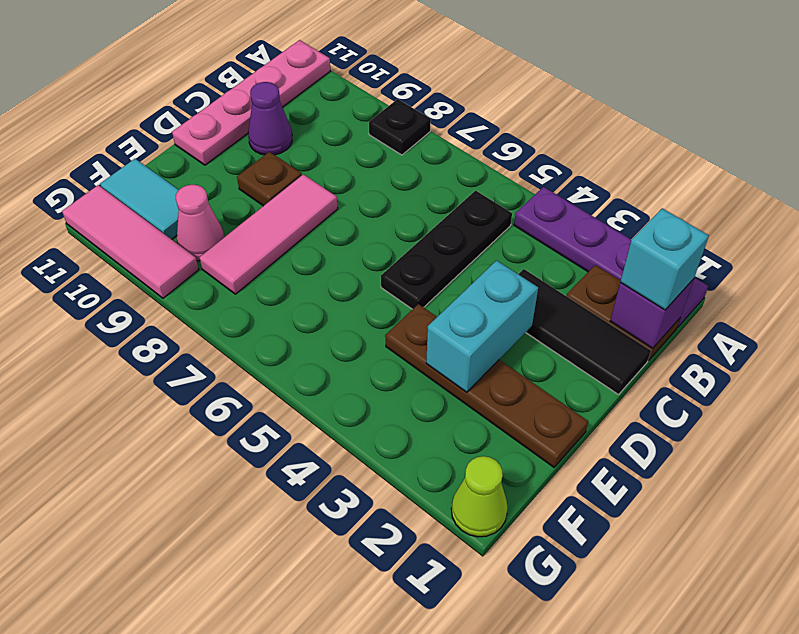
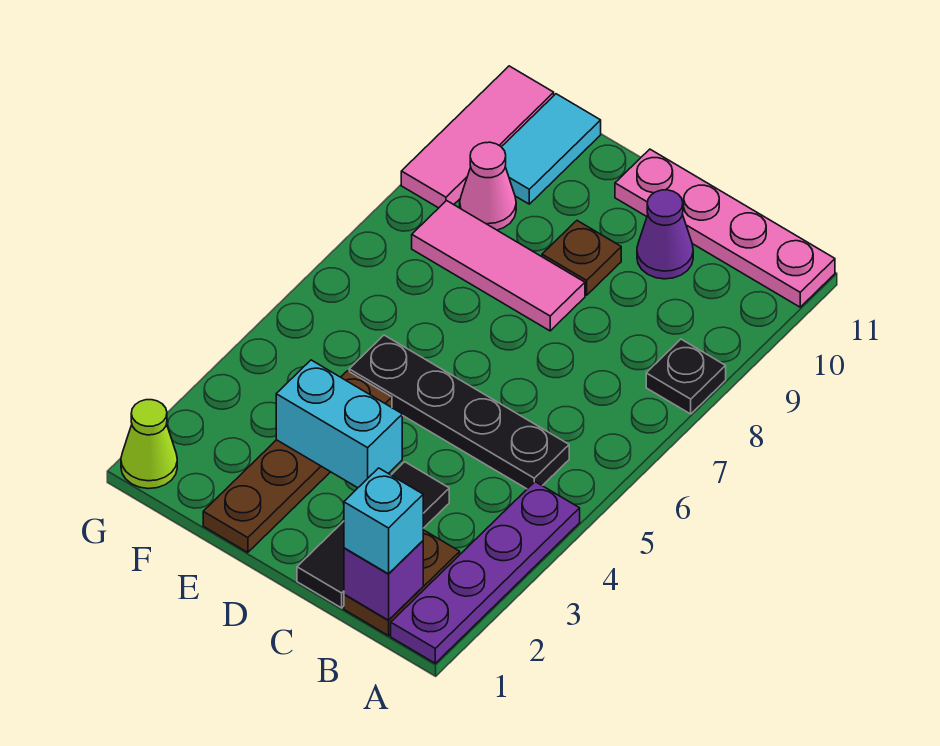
black 1x3 plate [381,190,512,309] -> black 1x4 plate [349,335,569,489]

